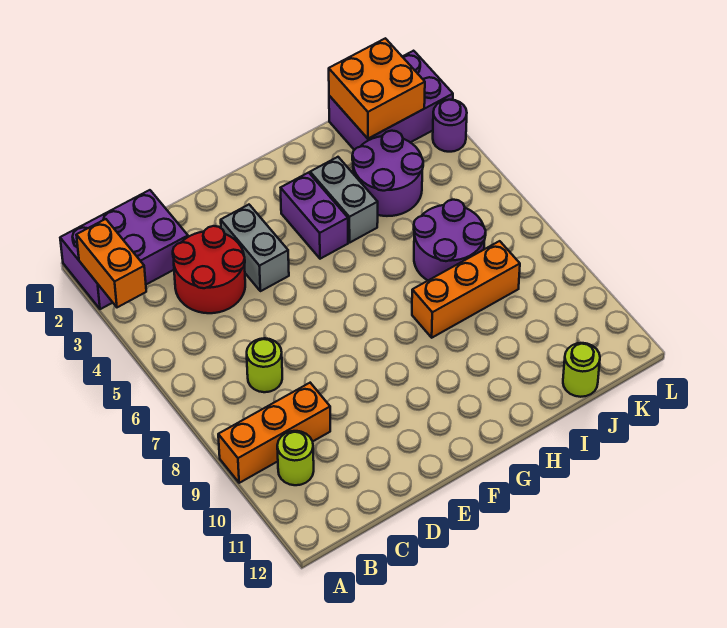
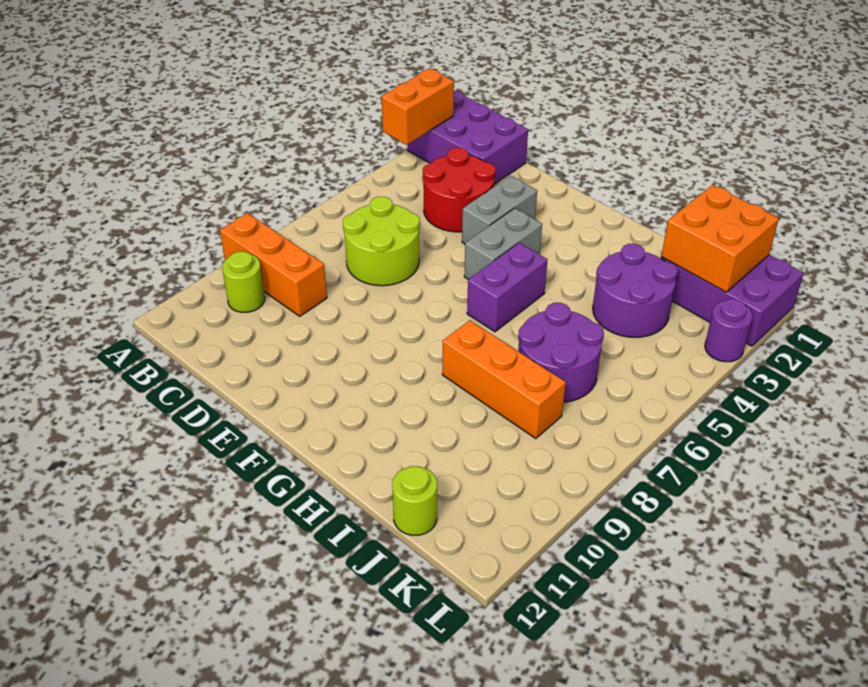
lime 1x1 round brick [247,338,282,392] -> lime 2x2 round brick [343,197,420,286]
purple 1x2 brick [281,173,348,259] -> purple 1x2 brick moved to [467,243,547,332]
grey 1x2 brick [310,157,378,242] -> grey 1x2 brick moved to [464,208,542,279]

